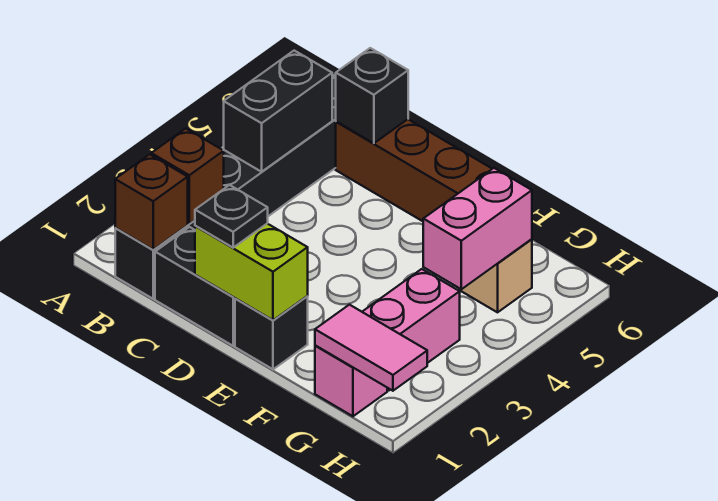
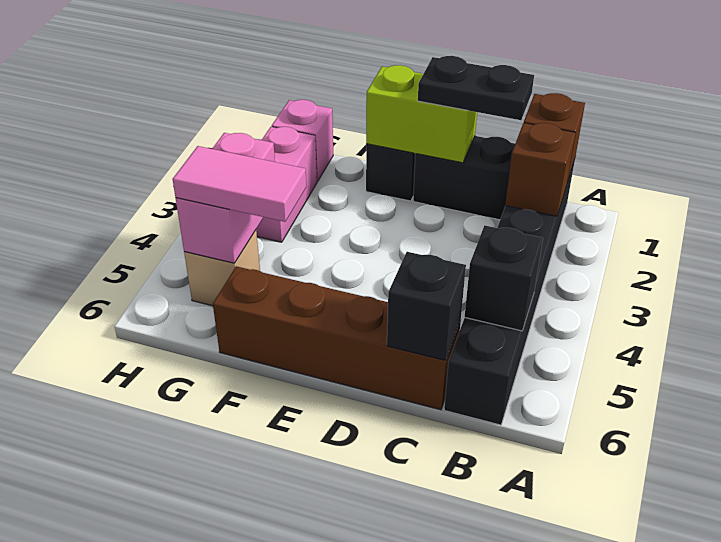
black 1x2 brick [224,51,332,172] -> black 1x1 brick [465,225,543,331]
black 1x1 plate [195,185,268,248] -> black 1x2 plate [418,56,534,120]
pink 1x2 tile [315,305,427,391] -> pink 1x2 tile moved to [173,146,306,222]

